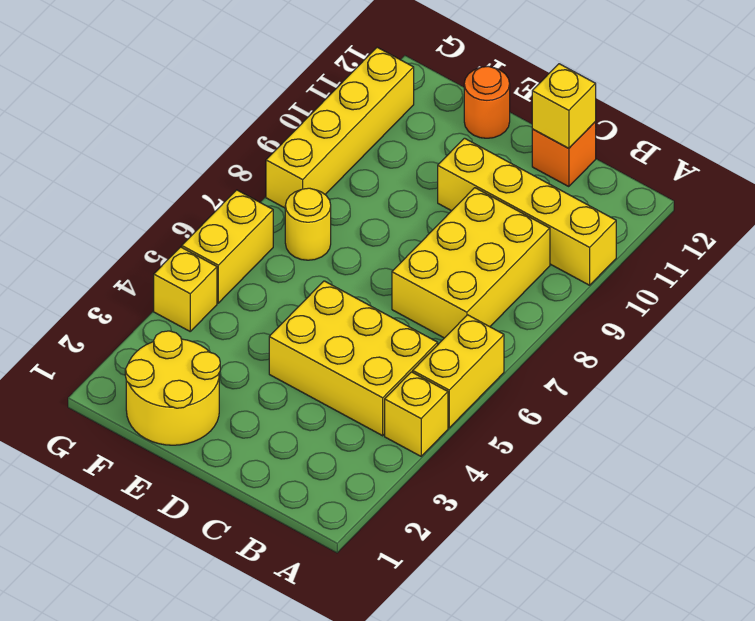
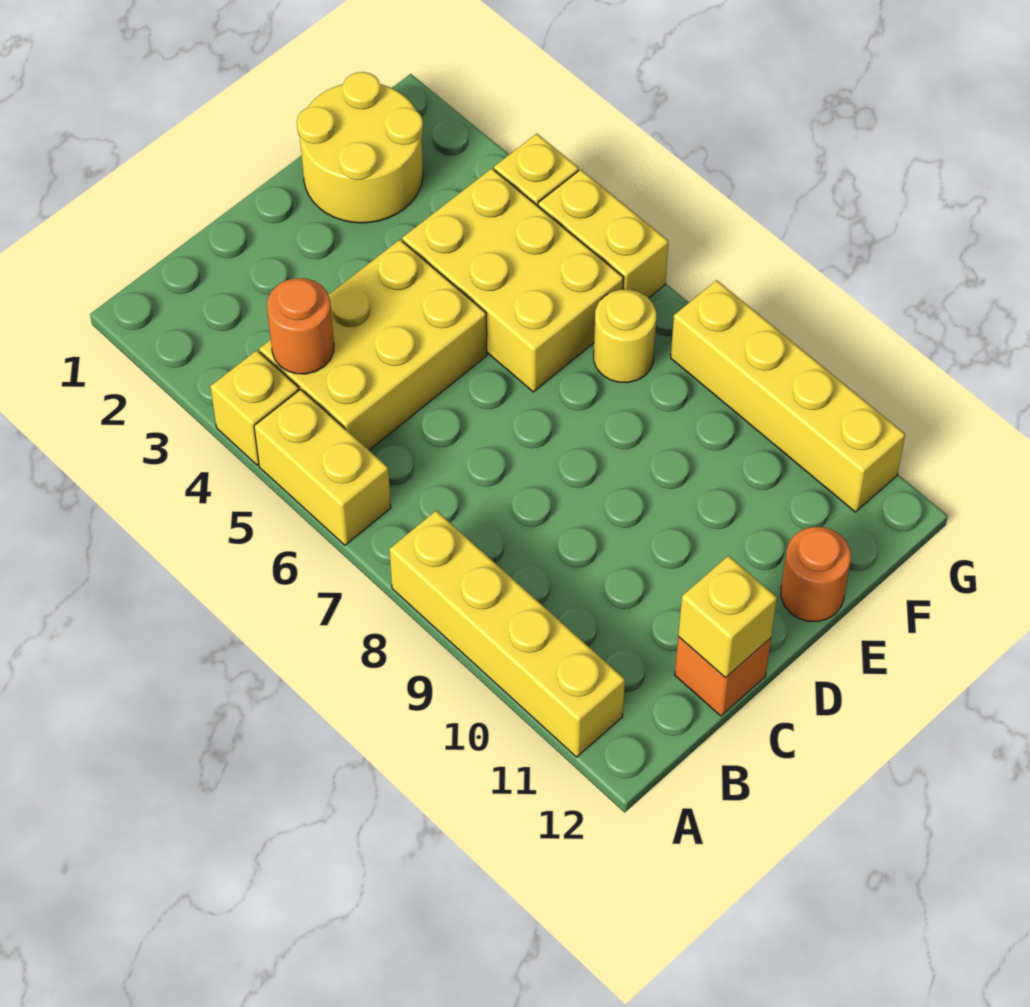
yellow 1x4 brick [438,138,616,285] -> yellow 1x4 brick turned to [389,511,625,757]
none -> orange 1x1 round brick [267,278,334,374]
yellow 2x3 brick [392,188,550,338] -> yellow 2x3 brick moved to [402,168,623,392]

